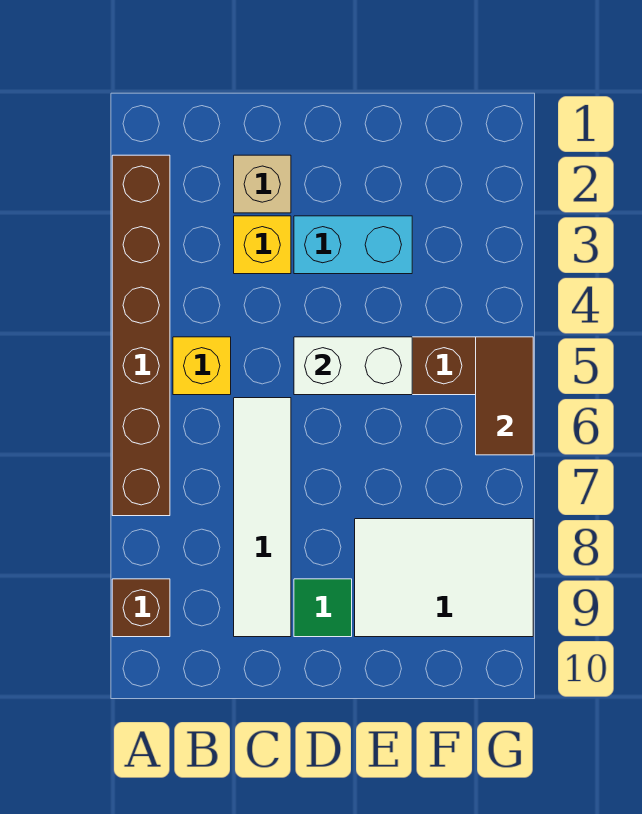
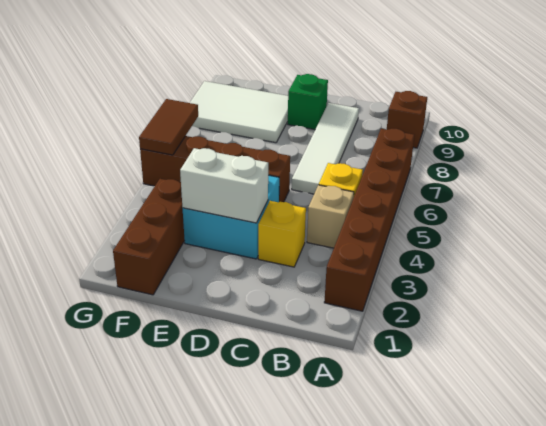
tan 1x1 brick [234,155,291,213] -> tan 1x1 brick moved to [307,185,354,248]
cyan 1x2 brick [294,216,412,274] -> cyan 2x2 brick [183,175,279,259]
white 1x2 brick [294,337,412,395] -> white 1x2 brick moved to [180,148,268,223]
green 1x1 tile [294,579,352,637] -> green 1x1 brick [288,74,328,129]
none -> brown 1x3 brick [113,179,185,295]

